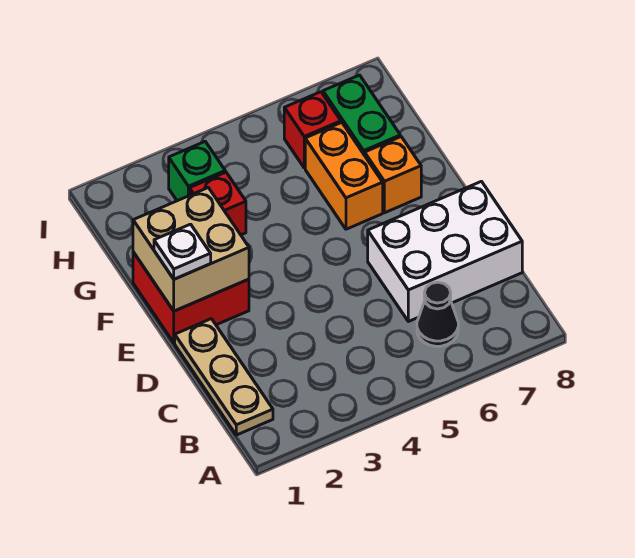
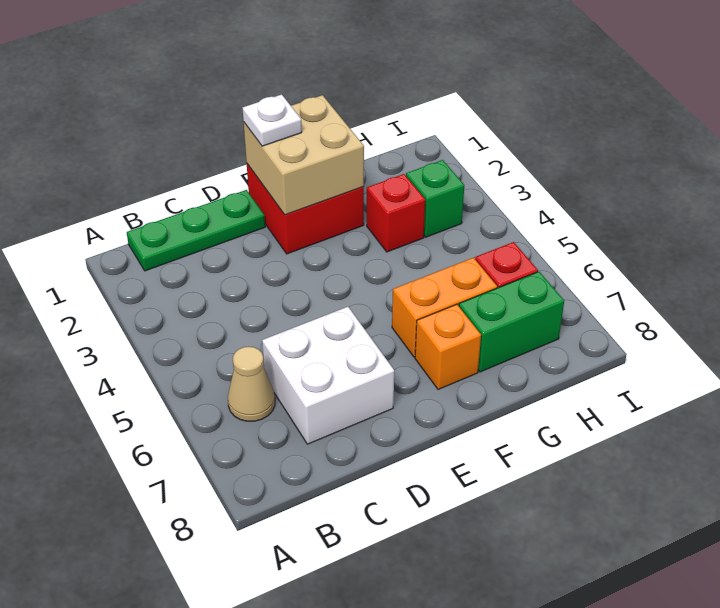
tan 1x3 plate [175,319,273,435] -> green 1x3 plate [127,190,265,271]
black 1x1 cone [417,282,458,346] -> tan 1x1 cone [228,347,275,421]
white 2x3 brick [368,181,522,321] -> white 2x2 brick [262,307,394,444]

